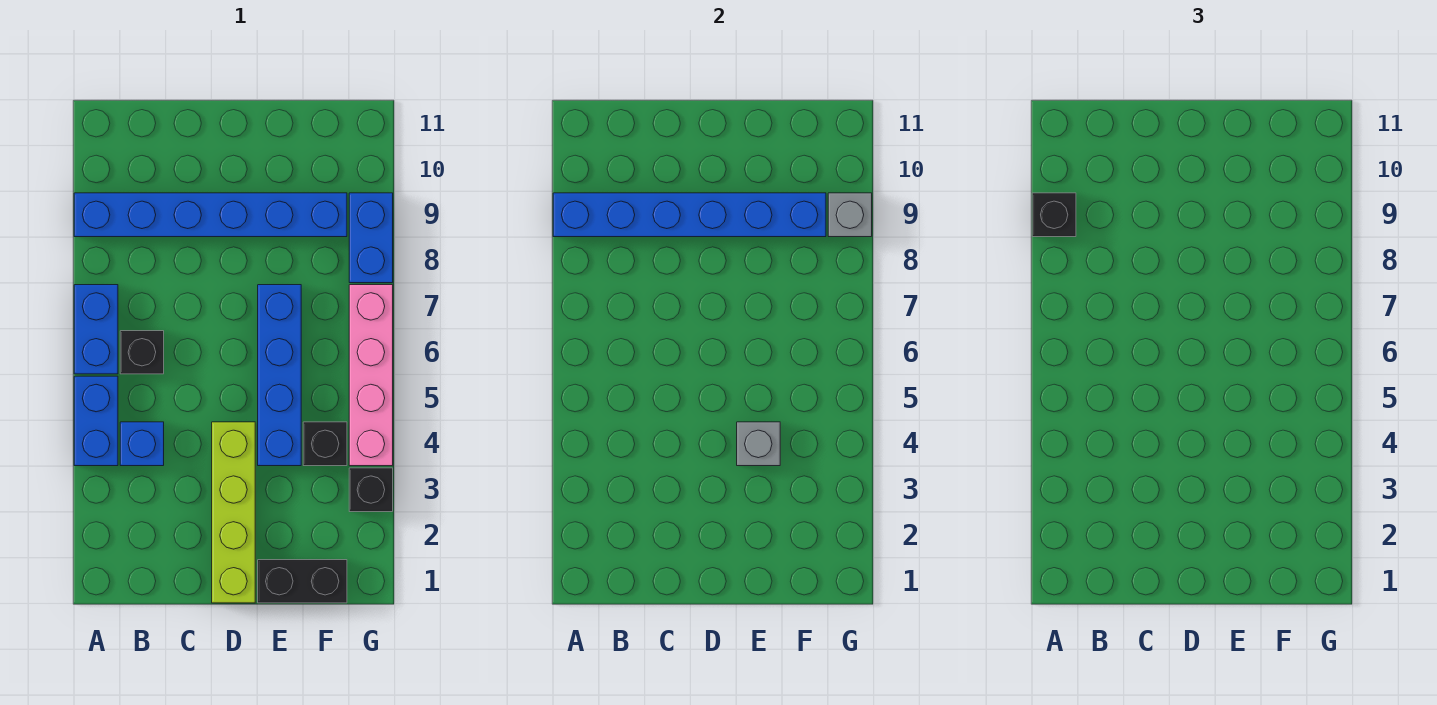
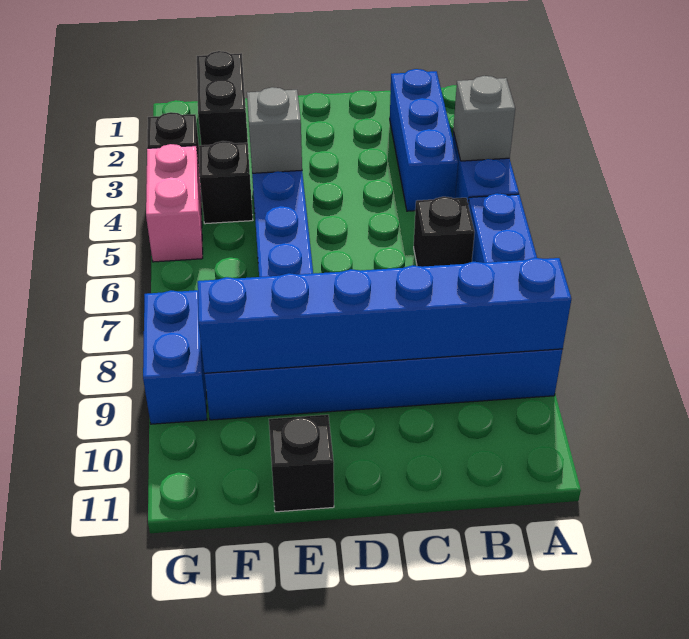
black 1x1 brick [1032,193,1076,237] -> black 1x1 brick moved to [269,415,334,512]
blue 1x1 brick [120,422,164,466] -> blue 1x3 brick [390,69,458,211]
lime 1x4 brick [212,422,255,603] -> none
black 1x2 brick [258,560,347,603] -> black 1x2 brick turned to [197,51,248,145]
pink 1x4 brick [349,285,393,466] -> pink 1x2 brick [146,144,203,262]
grey 1x1 brick [828,193,872,237] -> grey 1x1 brick moved to [453,76,515,161]

